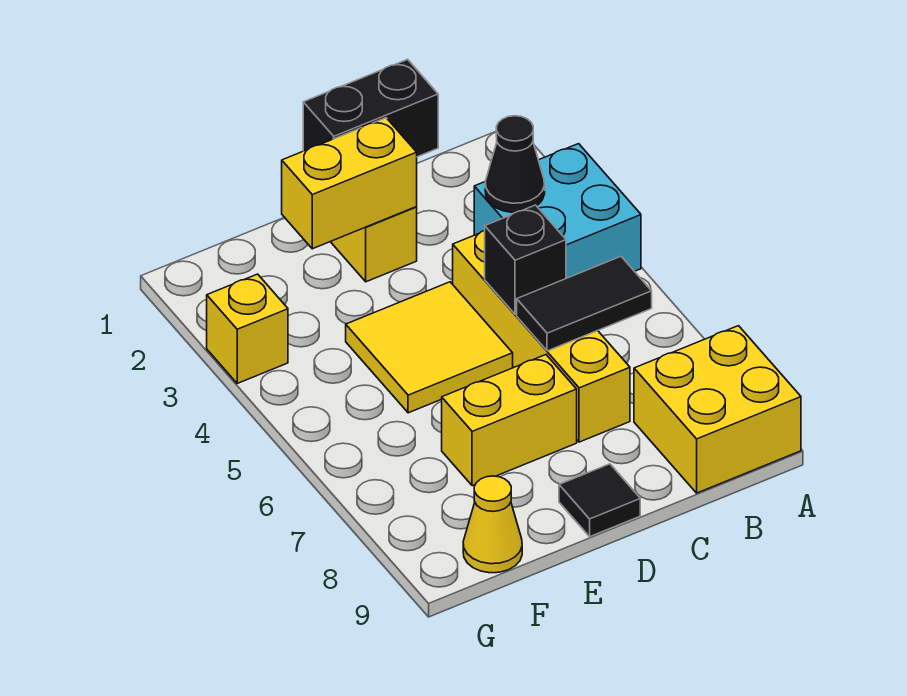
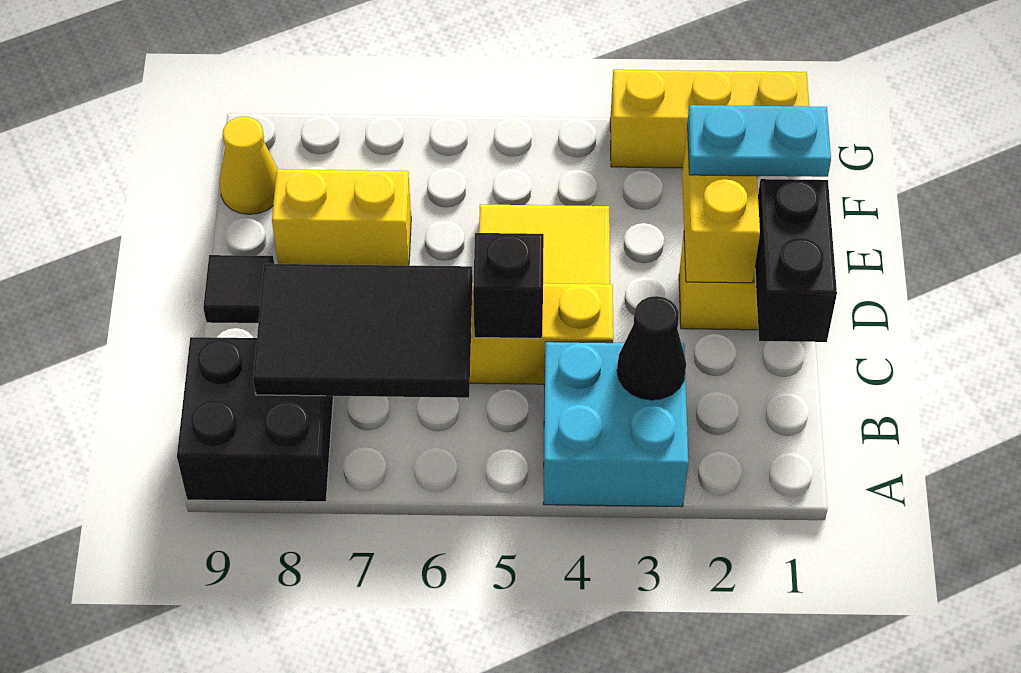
yellow 2x2 brick [634,326,801,493] -> black 2x2 brick [177,337,333,502]
black 1x2 tile [517,256,652,351] -> black 2x3 tile [253,264,473,398]
yellow 1x2 brick [442,355,577,486] -> yellow 1x2 brick turned to [272,169,411,266]
none -> cyan 1x2 plate [687,105,831,177]
yellow 1x1 brick [207,274,288,383] -> yellow 1x3 brick [610,70,809,168]

